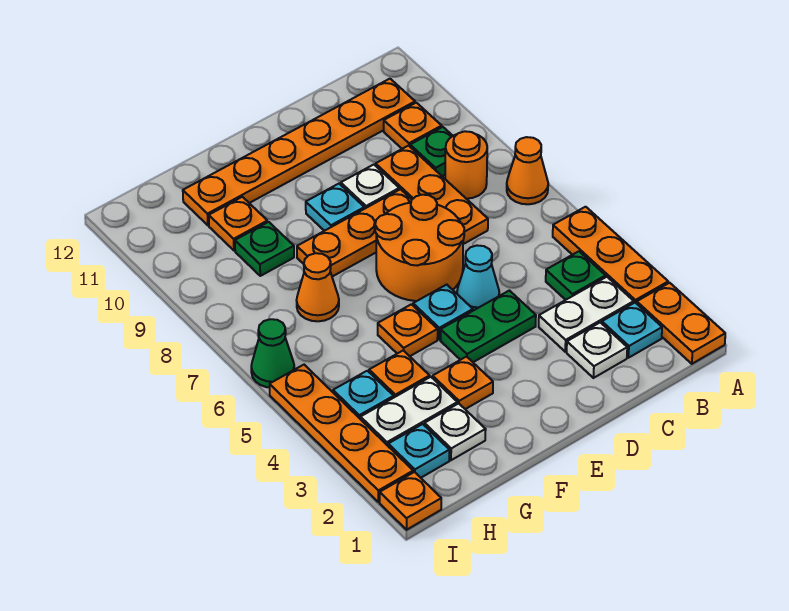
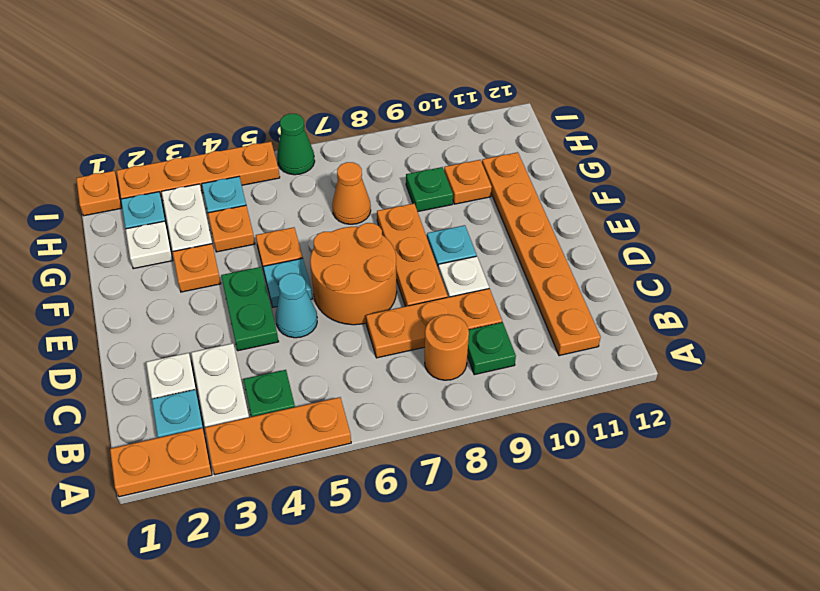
orange 1x1 cone [507,137,548,204] -> none
orange 1x1 plate [384,103,442,149] -> none

